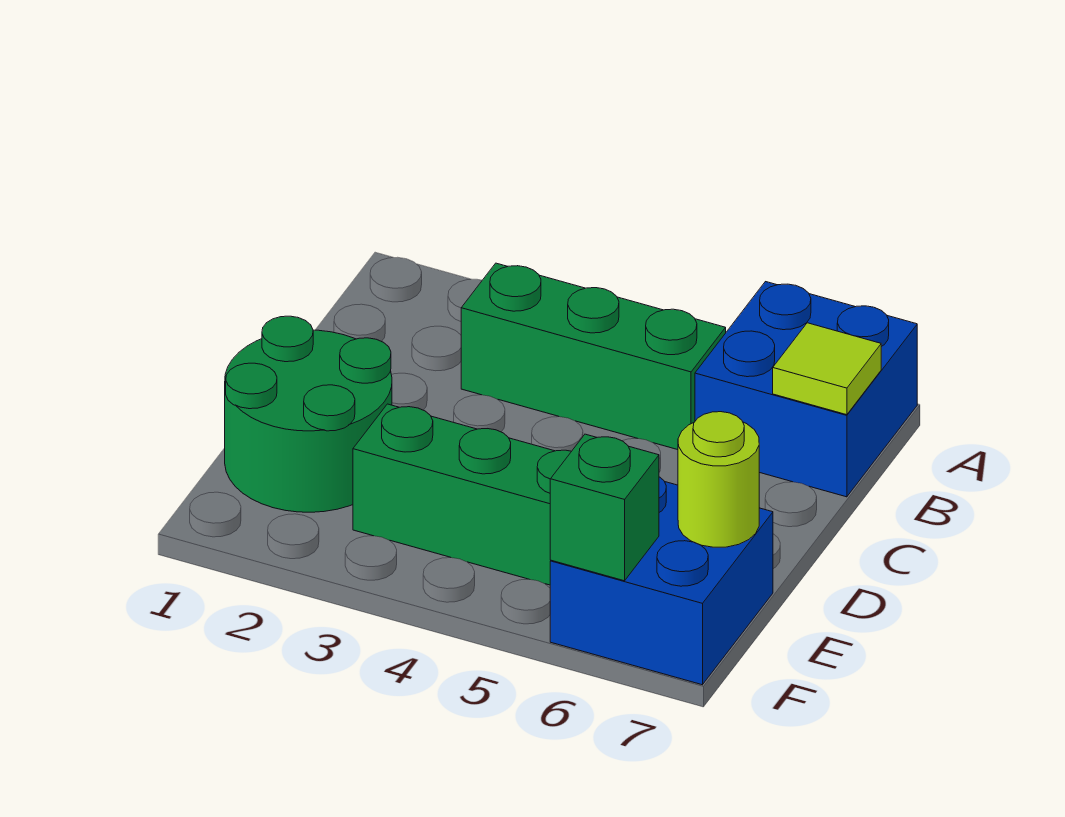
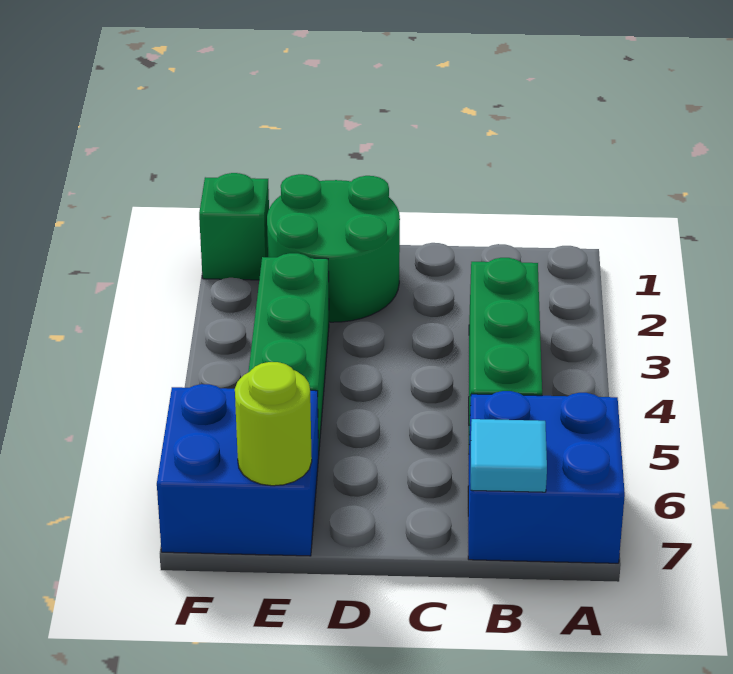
lime 1x1 tile [773,323,881,415] -> cyan 1x1 tile [471,419,547,492]
green 1x1 brick [550,434,659,581] -> green 1x1 brick moved to [199,173,269,280]

